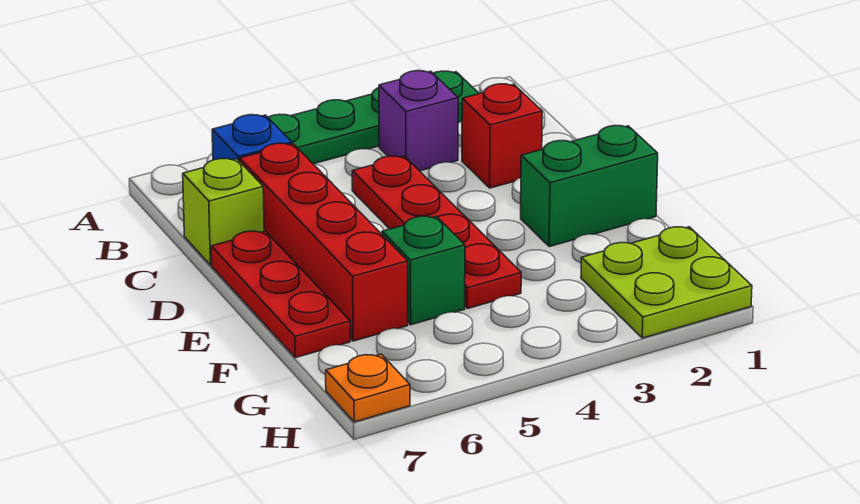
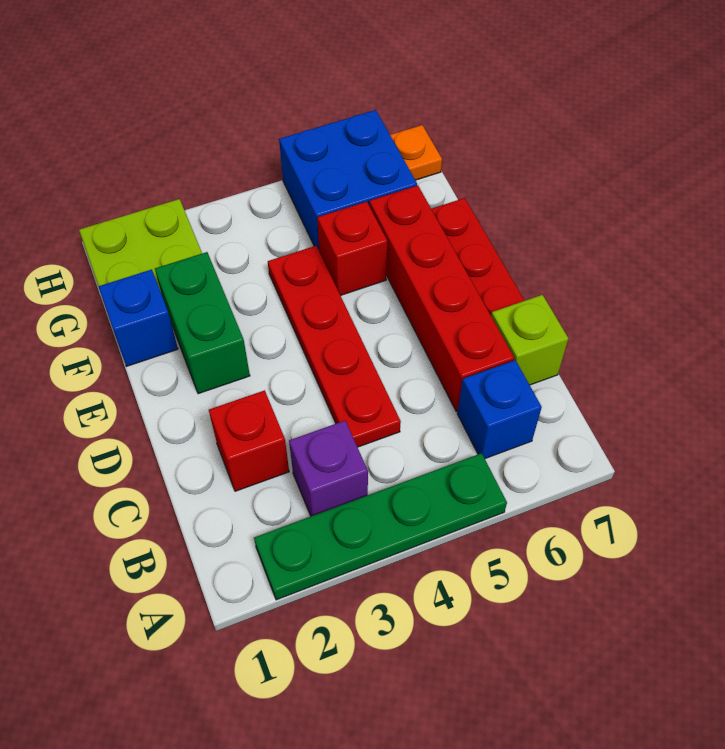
green 1x2 brick [521,126,658,247] -> green 1x2 brick turned to [155,252,250,394]
none -> blue 1x1 brick [98,269,178,366]
green 1x1 brick [382,216,465,325] -> red 1x1 brick [317,202,387,295]
none -> blue 2x2 brick [279,110,417,250]

